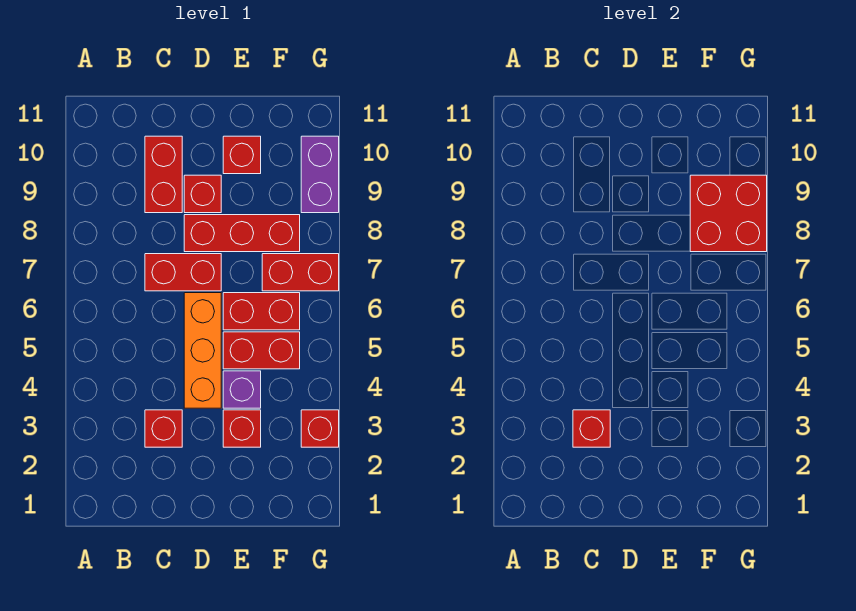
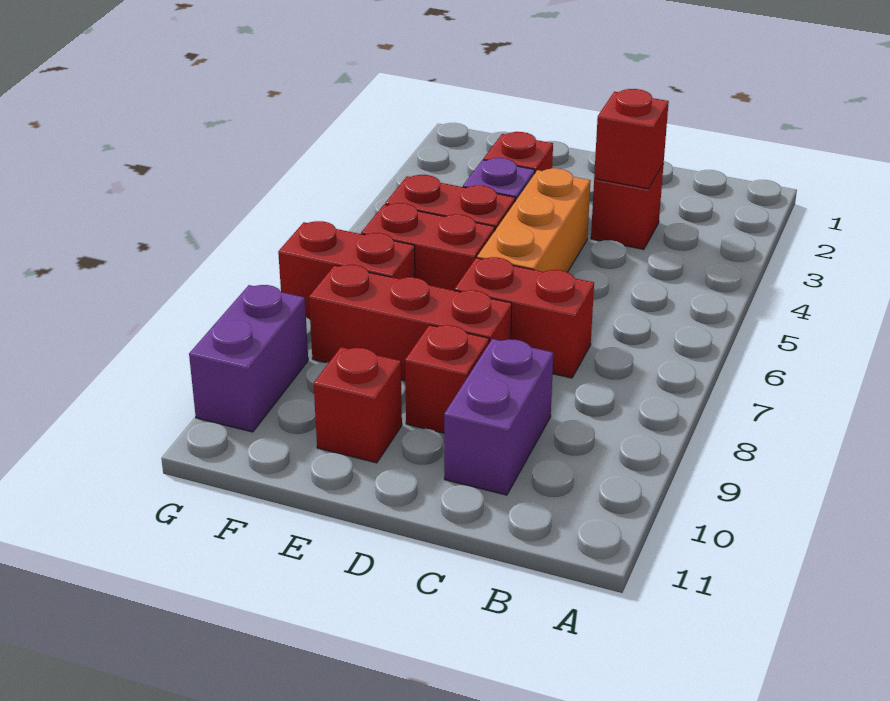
red 1x2 brick [145,136,182,213] -> purple 1x2 brick [444,339,553,495]
red 2x2 brick [690,175,767,252] -> none
red 1x1 brick [301,410,339,447] -> none

